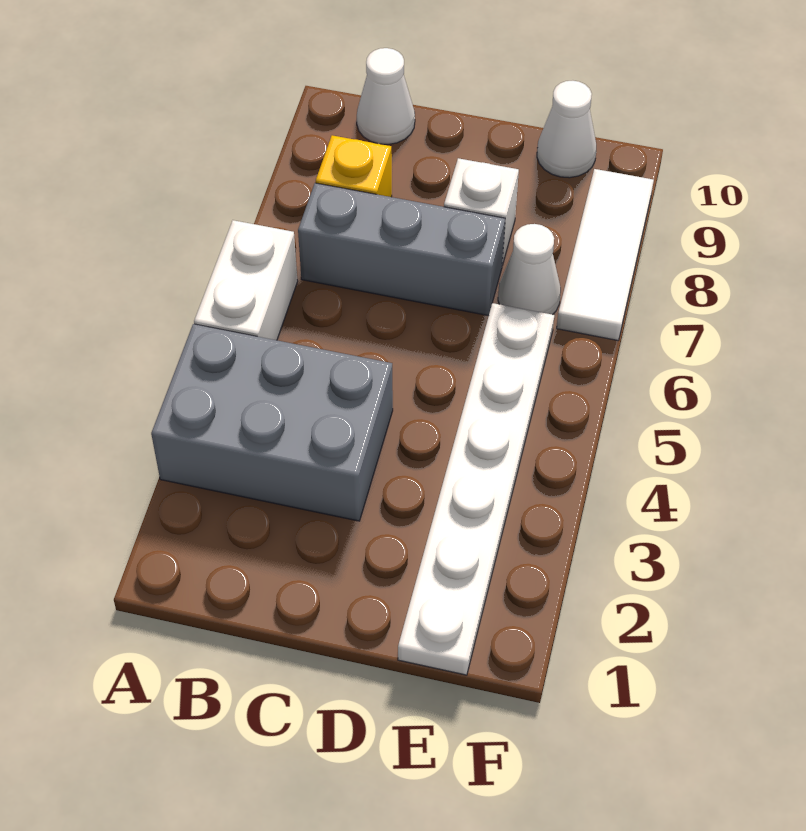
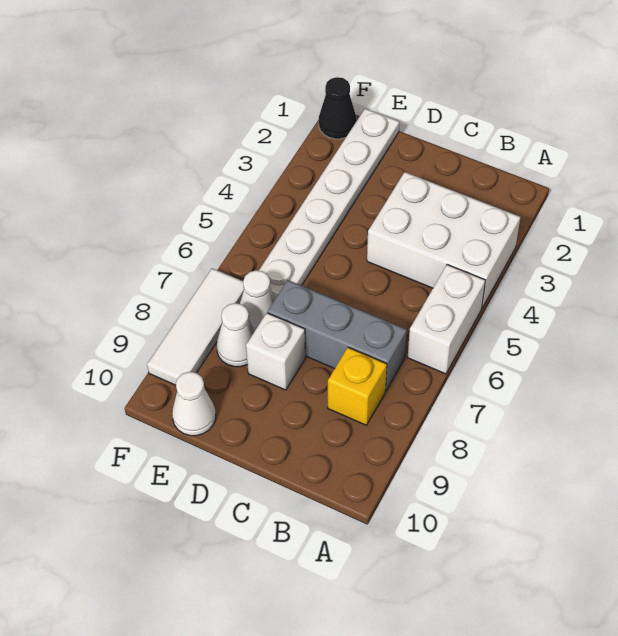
grey 2x3 brick [151,324,393,521] -> white 2x3 brick [367,172,520,308]
white 1x1 cone [357,48,415,145] -> white 1x1 cone moved to [217,303,254,367]
none -> black 1x1 cone [319,77,356,139]

